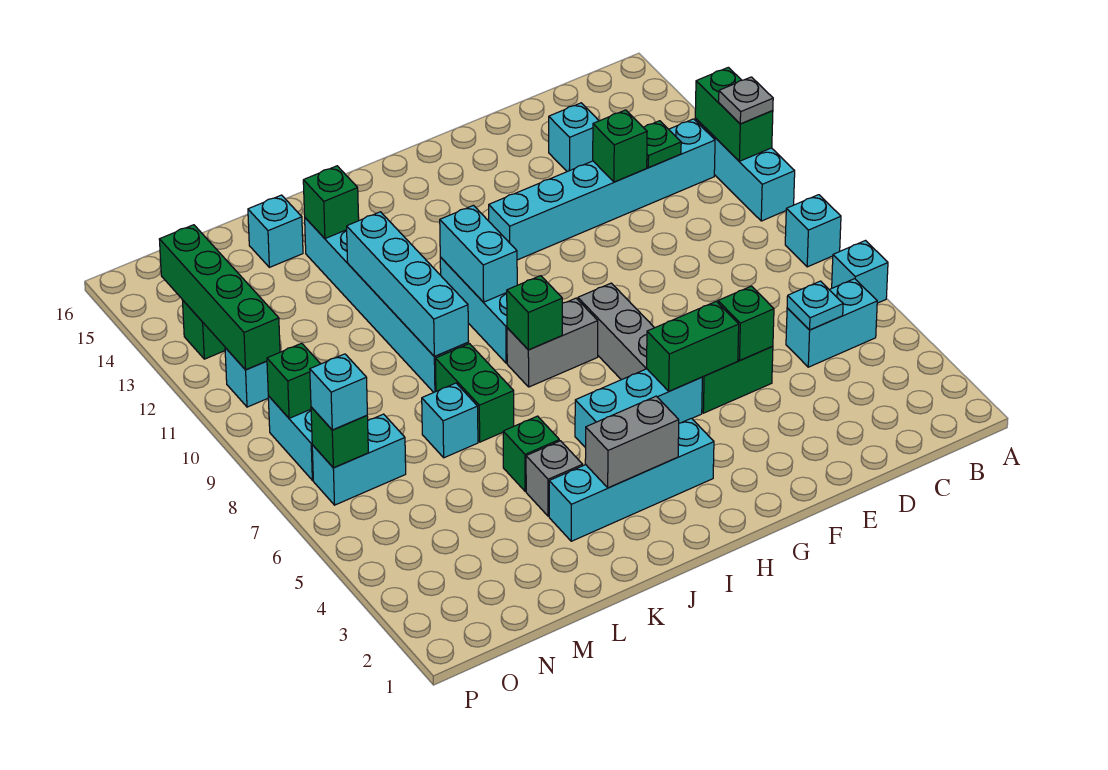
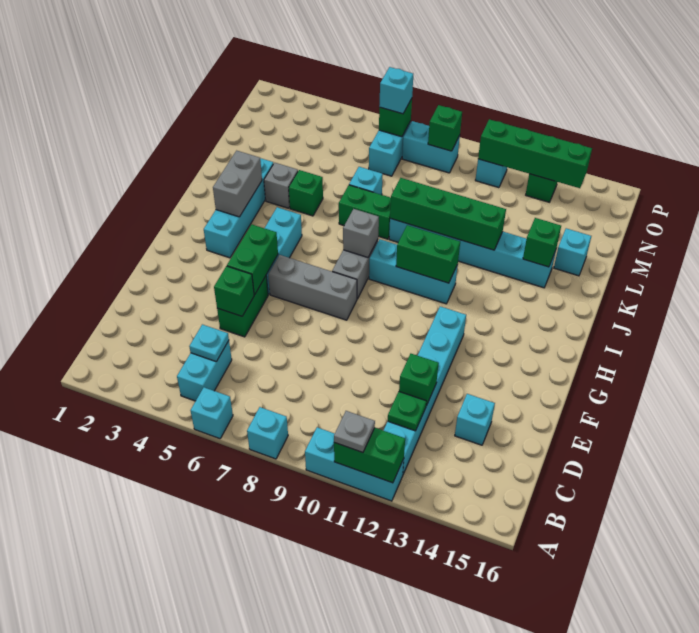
green 1x1 brick [507,276,562,350] -> grey 1x1 brick [343,209,379,257]
cyan 1x2 brick [440,205,517,302] -> green 1x2 brick [396,225,460,283]
cyan 1x4 brick [347,212,469,357] -> green 1x4 brick [390,178,506,250]

